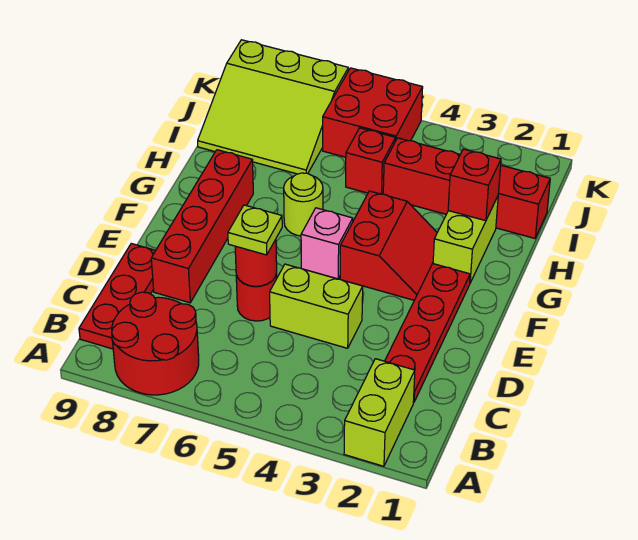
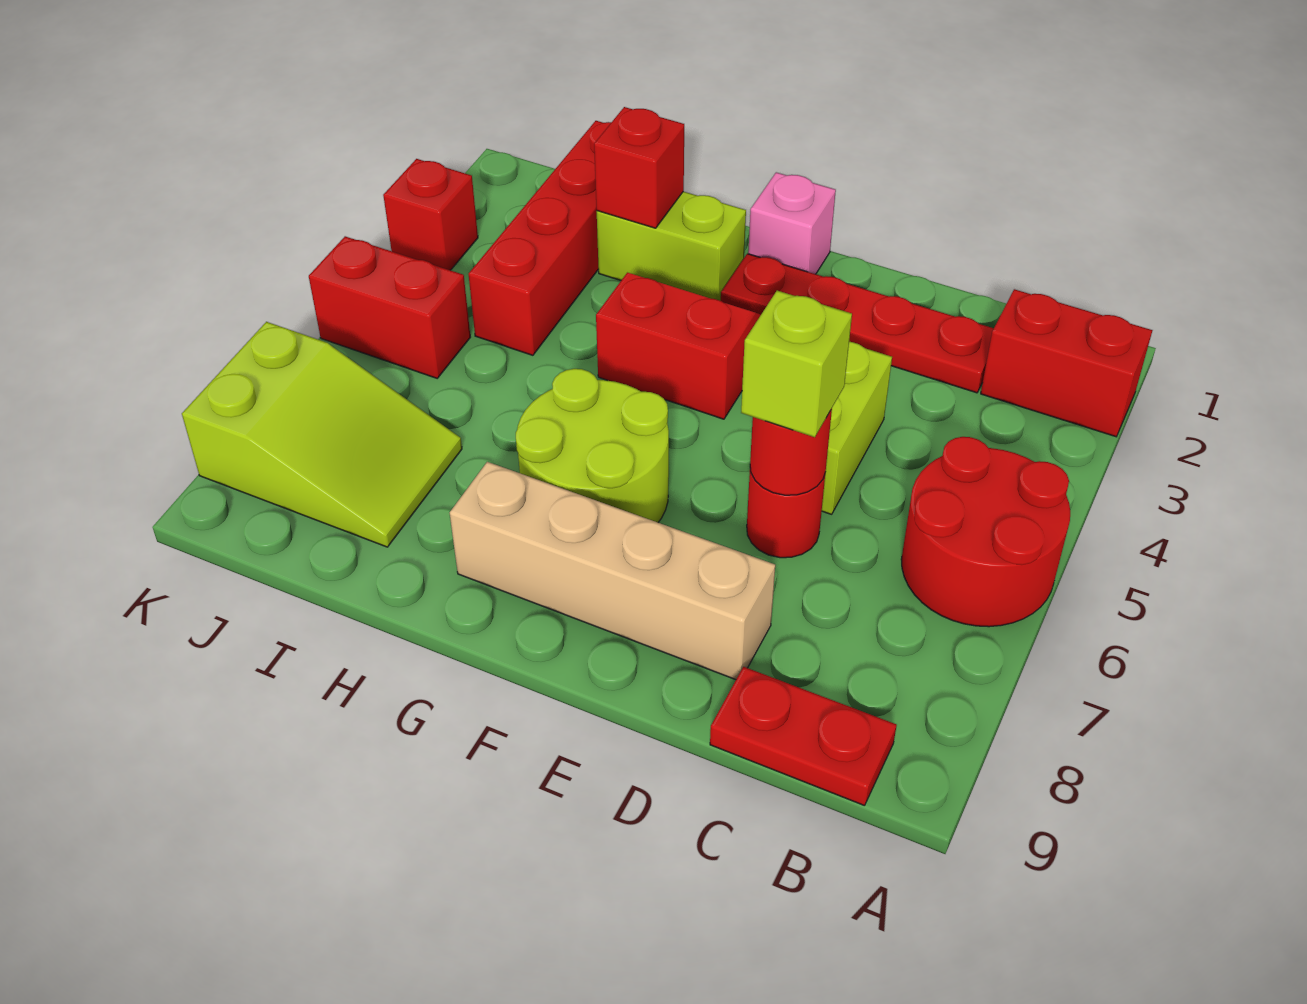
lime 1x2 brick [344,359,415,466] -> red 1x2 brick [981,289,1152,437]
red 2x2 round brick [112,292,199,395] -> red 2x2 round brick moved to [901,437,1070,627]
red 1x3 plate [79,244,156,349] -> red 1x2 plate [710,667,897,806]
lime 1x1 plate [228,205,282,255] -> lime 1x1 brick [741,291,852,437]
red 1x4 brick [151,150,253,303] -> tan 1x4 brick [450,462,775,680]
pink 1x1 brick [301,208,353,279] -> pink 1x1 brick moved to [748,172,836,274]
lime 1x1 round brick [284,173,323,236] -> lime 2x2 round brick [516,369,669,522]
red 1x1 brick [346,128,396,194] -> red 1x1 brick moved to [383,159,478,270]
lime 3x3 slope [198,40,348,174] -> lime 2x3 slope [182,322,462,547]
red 2x2 brick [323,68,423,157] -> red 1x2 brick [309,236,470,378]

